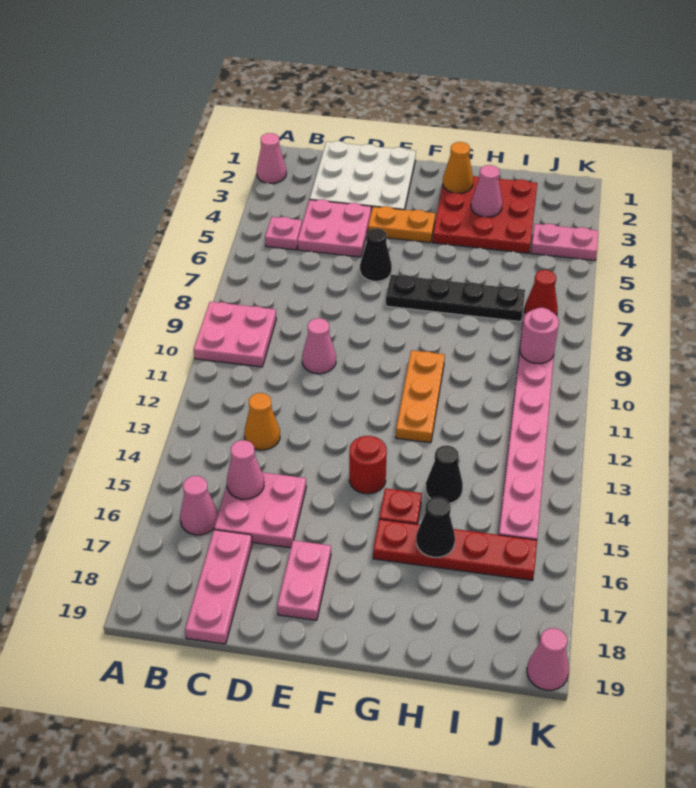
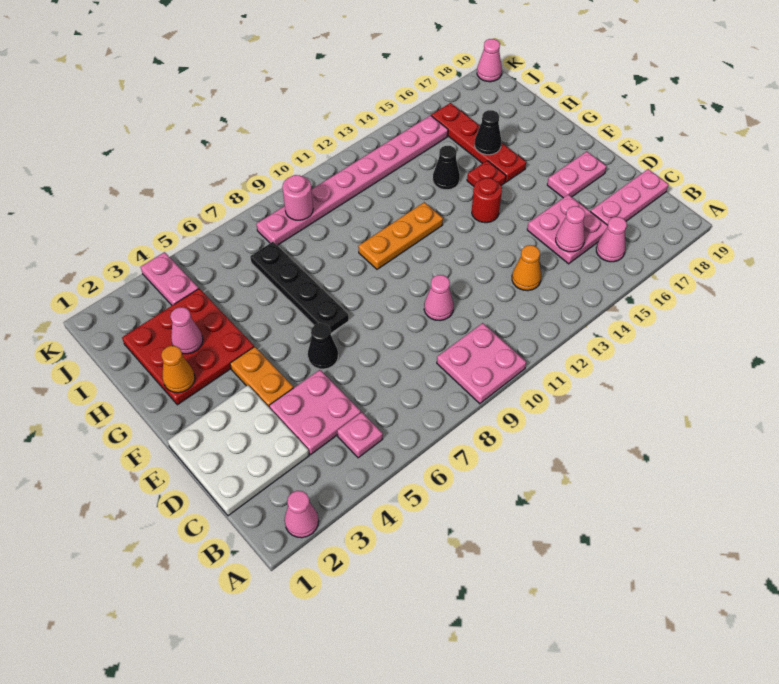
red 1x1 cone [524,270,558,316] -> none

